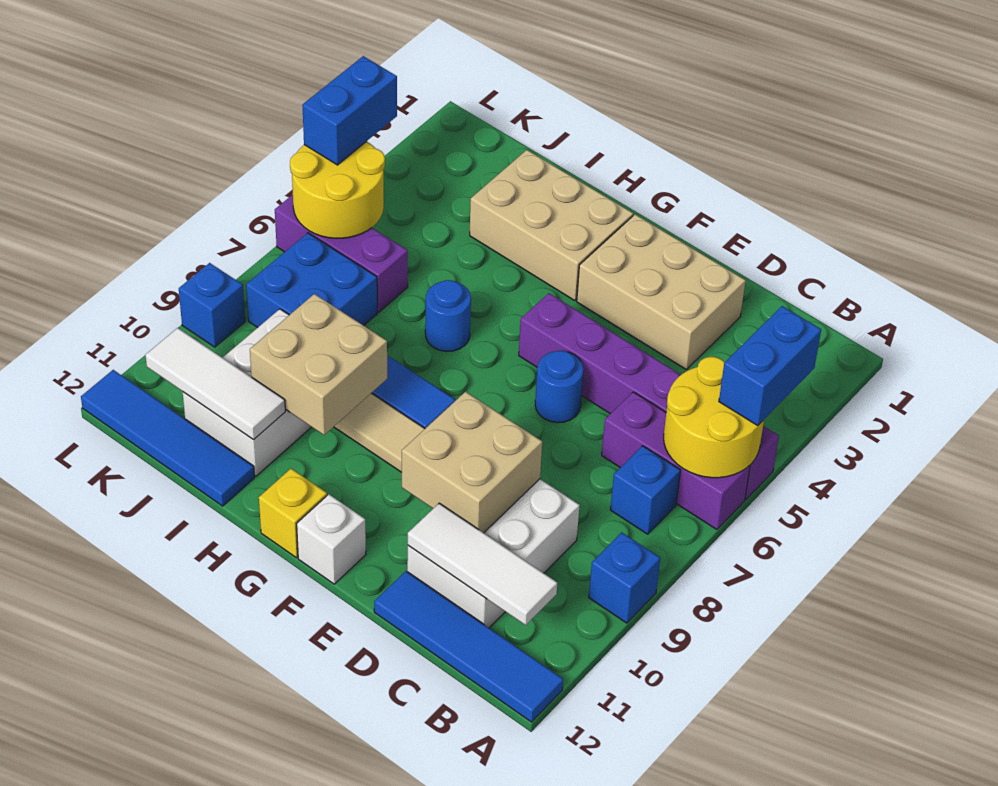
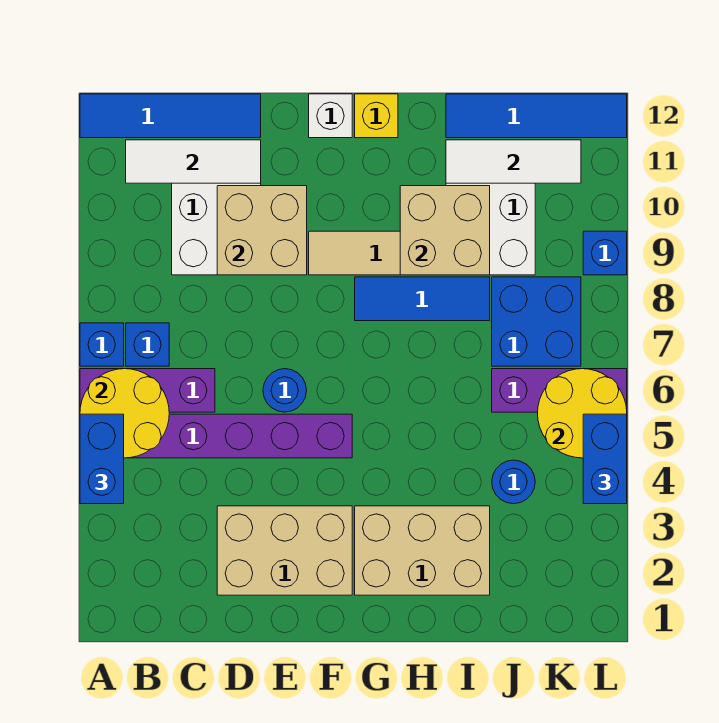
blue 1x1 brick [589,532,660,623] -> blue 1x1 brick moved to [80,323,124,366]
blue 1x1 round brick [425,280,471,352] -> blue 1x1 round brick moved to [492,460,535,504]

